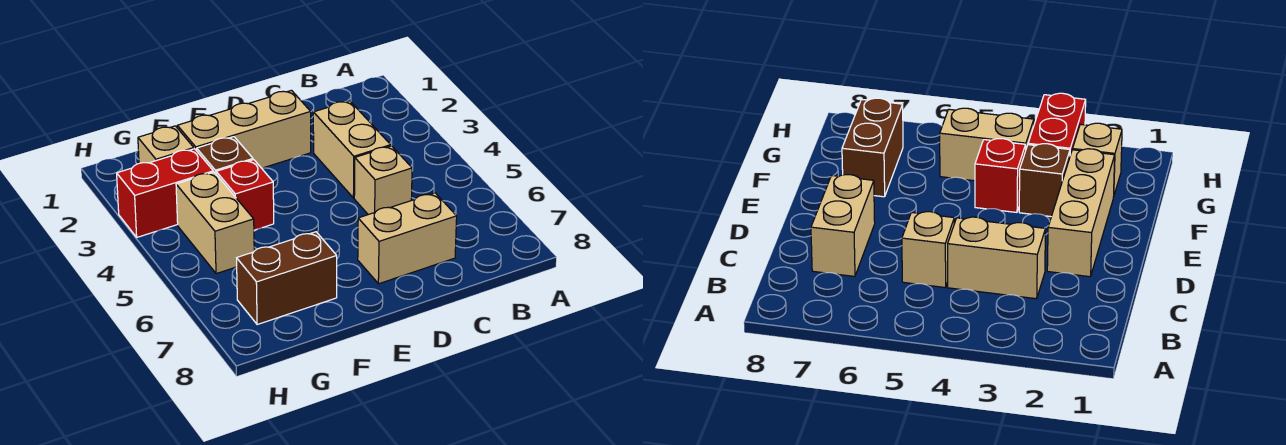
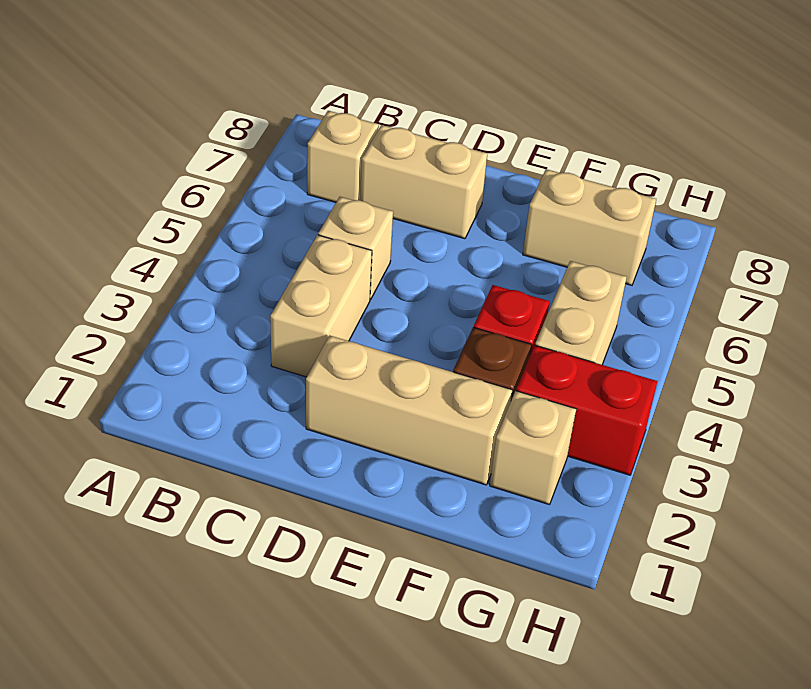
none -> tan 1x1 brick [307,111,379,202]
brown 1x2 brick [237,232,337,325] -> tan 1x2 brick [523,169,656,285]

